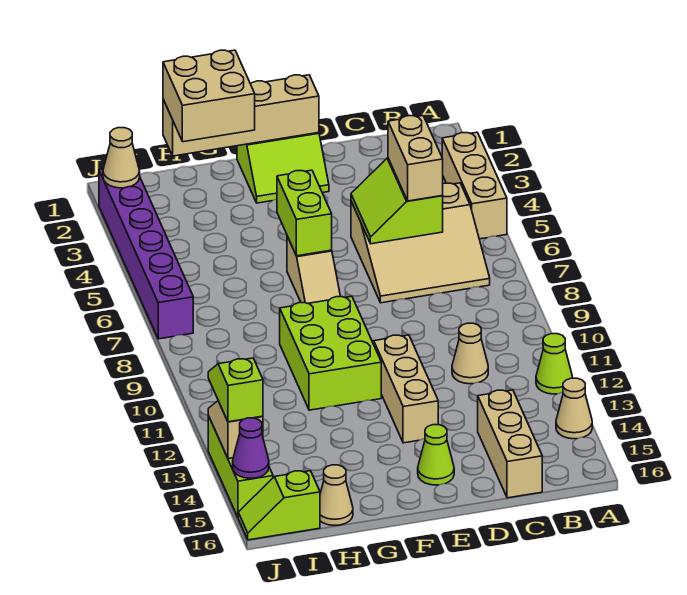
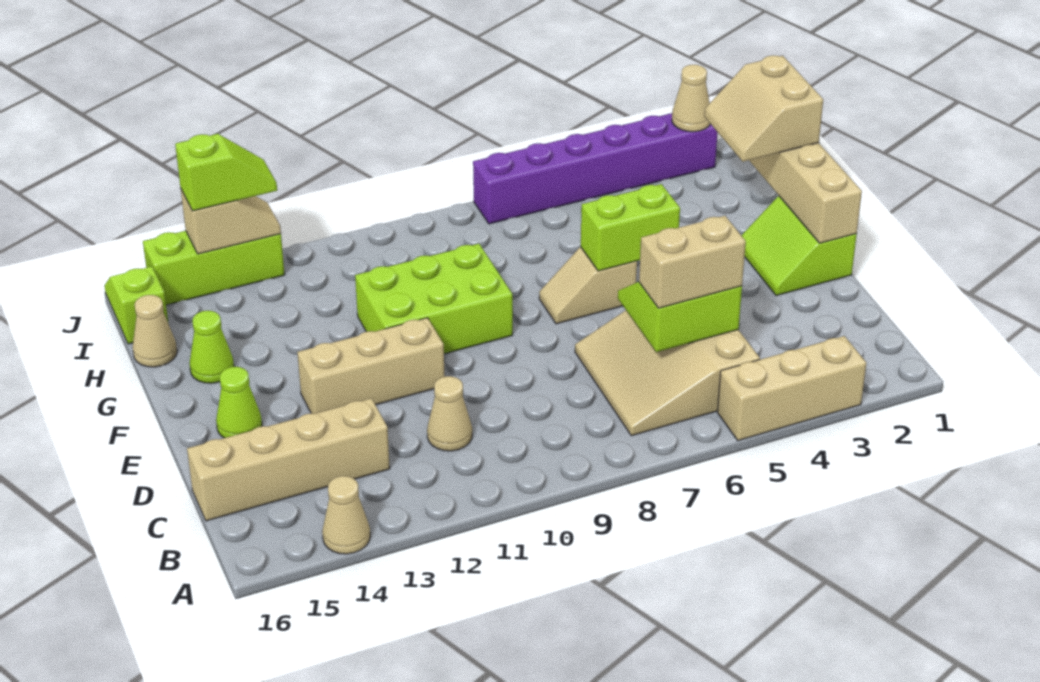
lime 1x1 cone [536,334,573,394] -> lime 1x1 cone moved to [189,311,234,383]
tan 1x3 brick [478,390,542,498] -> tan 1x4 brick [187,398,390,521]
tan 2x2 brick [163,50,255,142] -> tan 2x2 slope [704,55,823,162]
purple 1x1 cone [233,418,269,478] -> none

